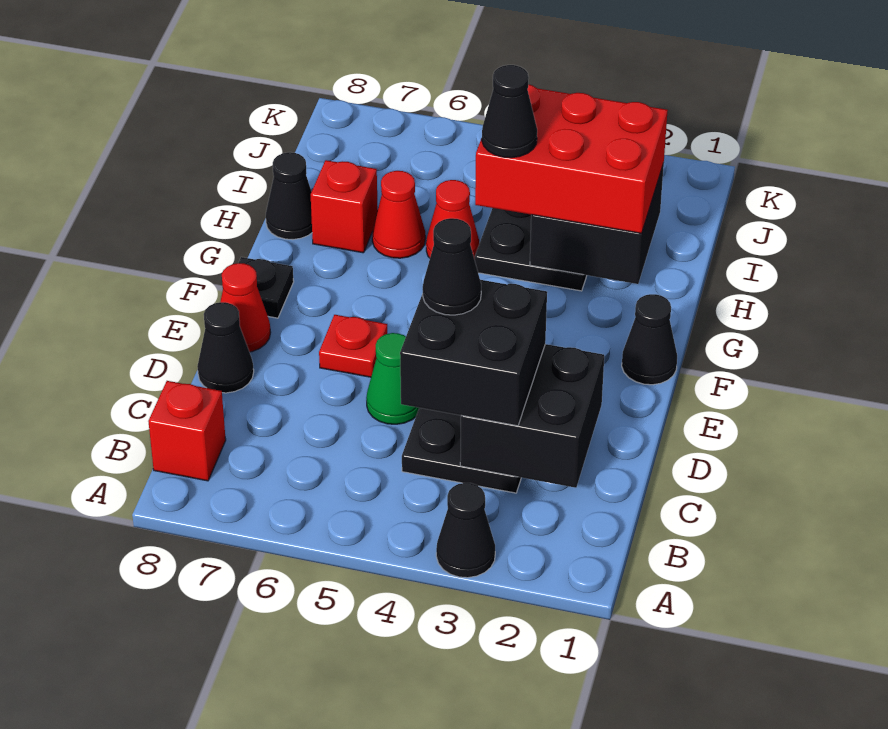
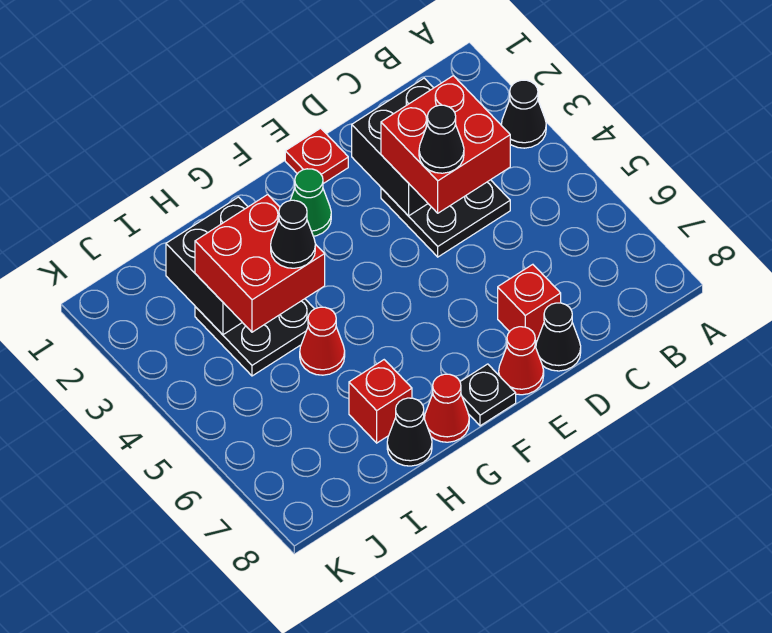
red 1x1 brick [148,381,226,481] -> red 1x1 brick moved to [498,264,561,342]
black 2x2 brick [400,280,547,426] -> red 2x2 brick [381,76,510,213]
green 1x1 cone [366,333,419,424] -> green 1x1 cone moved to [291,169,331,236]
red 1x1 plate [319,315,387,377] -> red 1x1 plate moved to [285,128,348,184]
black 1x1 cone [622,294,677,385] -> none
red 2x3 brick [475,84,668,233] -> red 2x2 brick [195,195,325,332]
red 1x1 cone [372,171,425,258] -> red 1x1 cone moved to [424,374,469,442]

